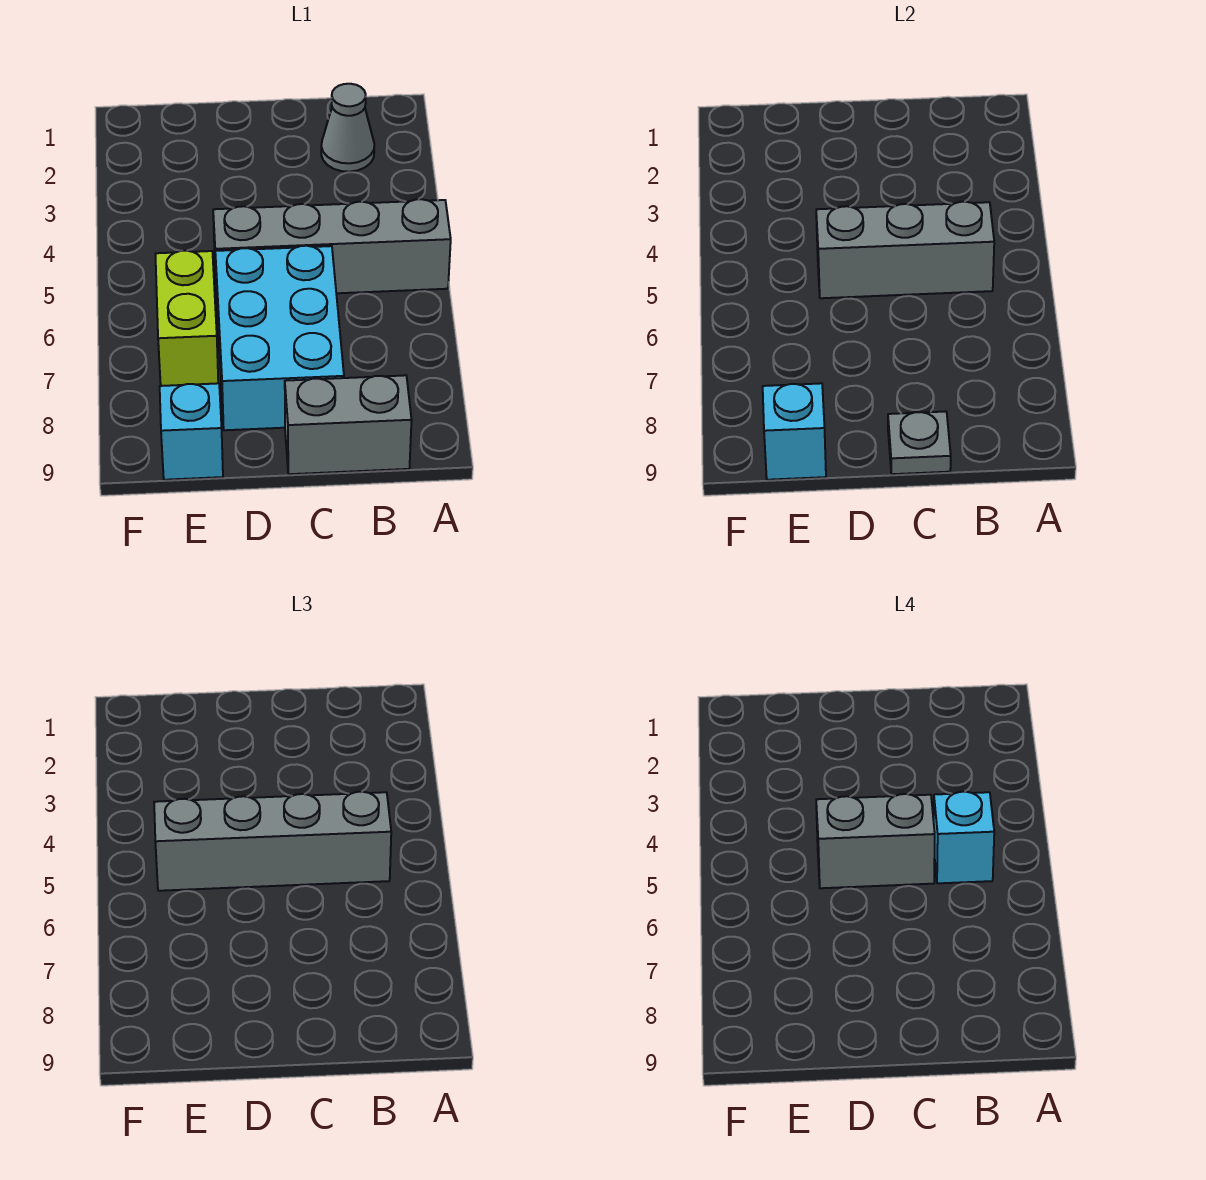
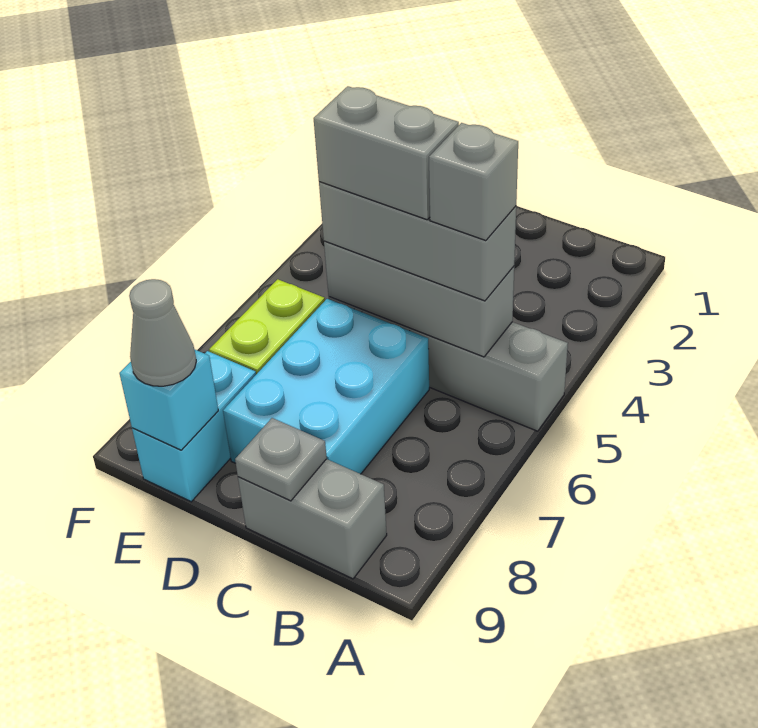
grey 1x1 cone [321,84,374,172] -> grey 1x1 cone moved to [129,279,196,386]
grey 1x4 brick [154,792,391,891] -> grey 1x3 brick [319,182,516,301]
cyan 1x1 brick [934,792,994,883] -> grey 1x1 brick [429,123,518,241]
cyan 1x1 brick [160,383,223,480] -> cyan 1x2 brick [132,351,256,502]

